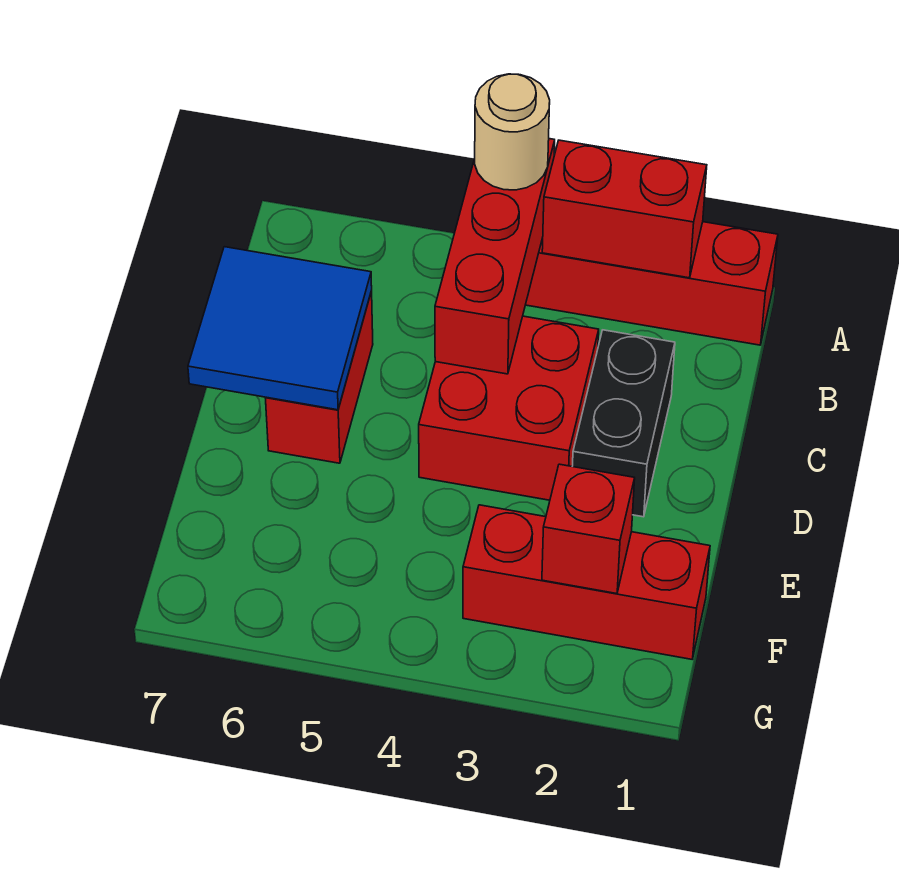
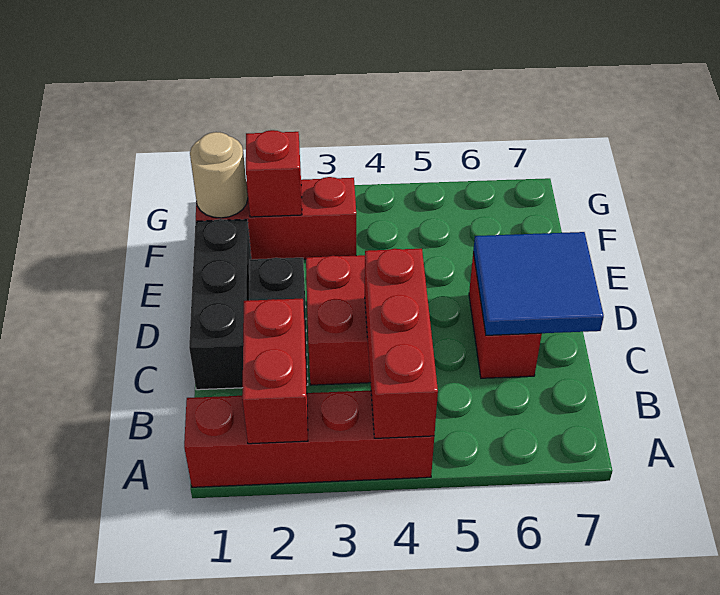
red 1x2 brick [542,140,707,278] -> red 1x2 brick turned to [242,299,308,444]
tan 1x1 round brick [475,74,550,190] -> tan 1x1 round brick moved to [190,132,248,218]
none -> black 1x3 brick [189,219,251,390]

